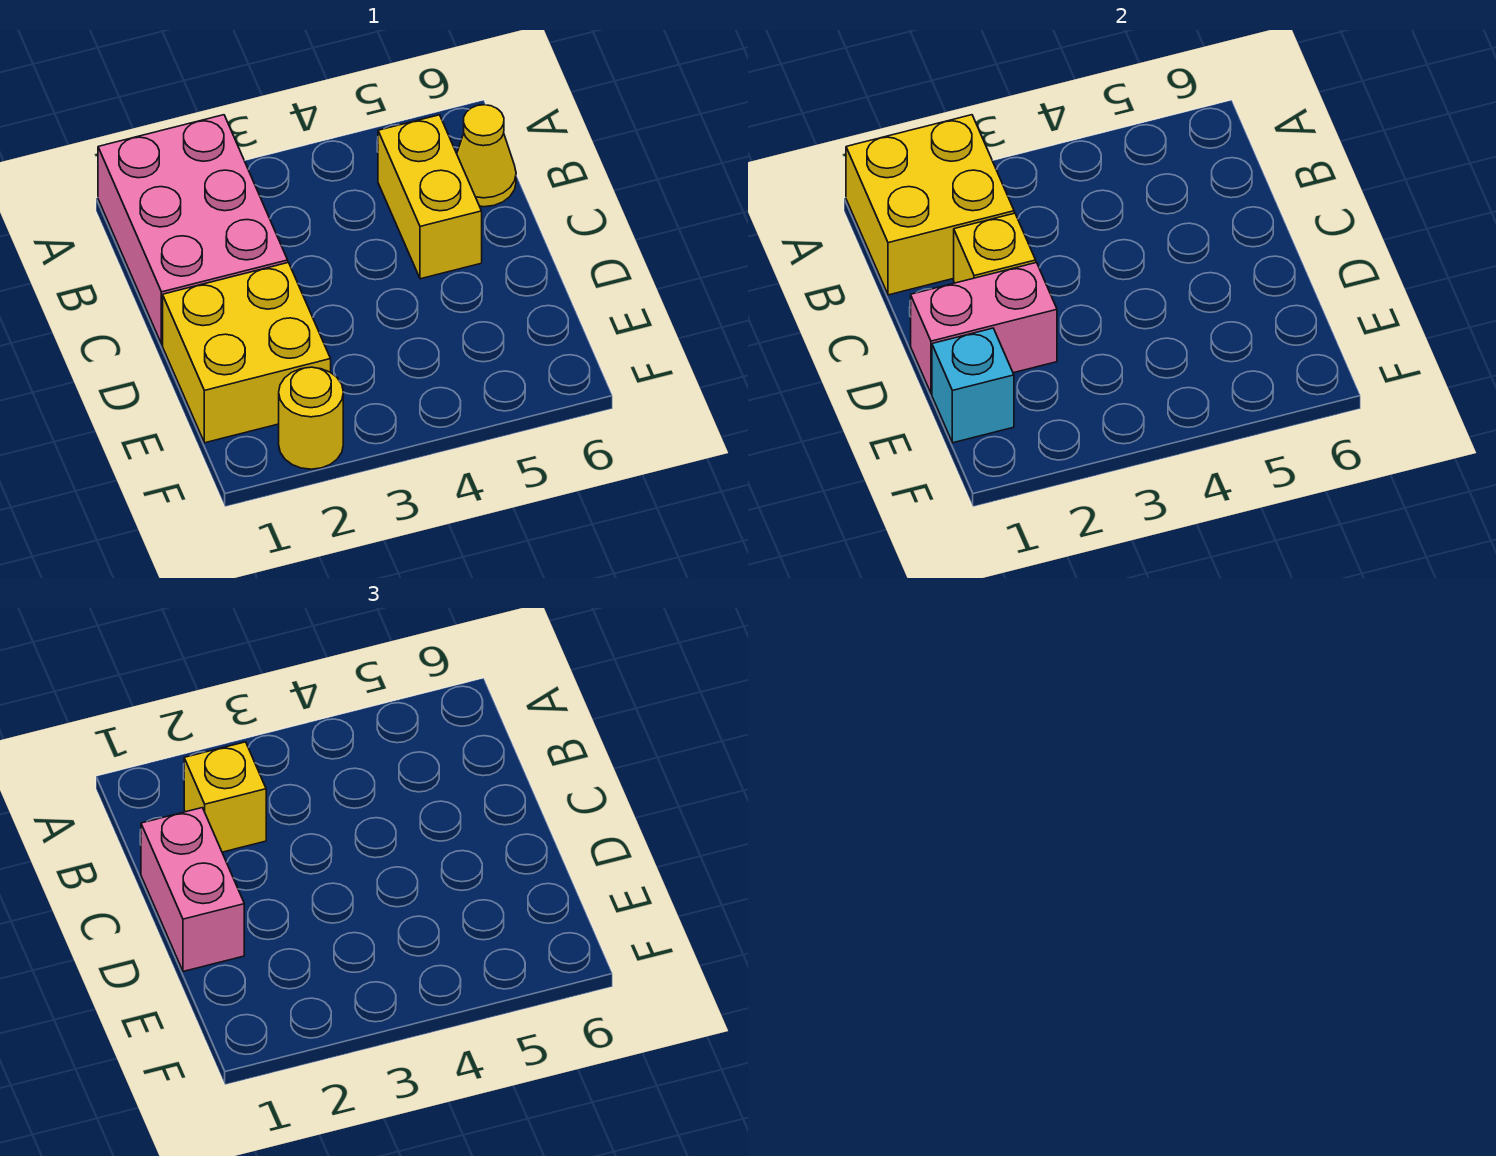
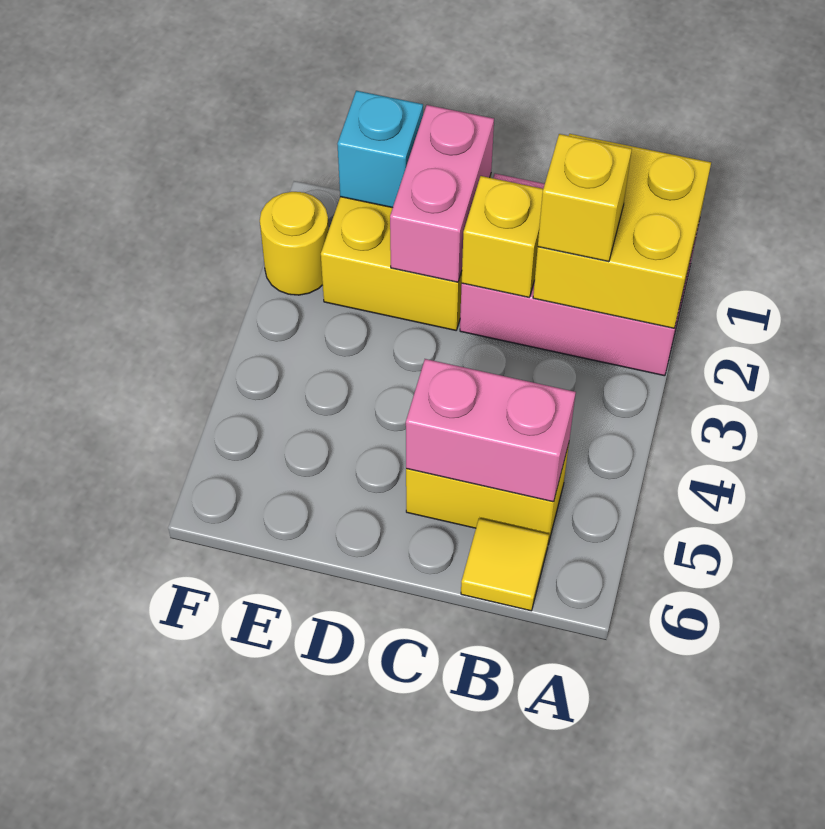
yellow 1x1 cone [457,105,516,207] -> yellow 1x1 tile [461,519,549,611]
pink 1x2 brick [141,808,244,971] -> pink 1x2 brick moved to [406,359,576,502]

